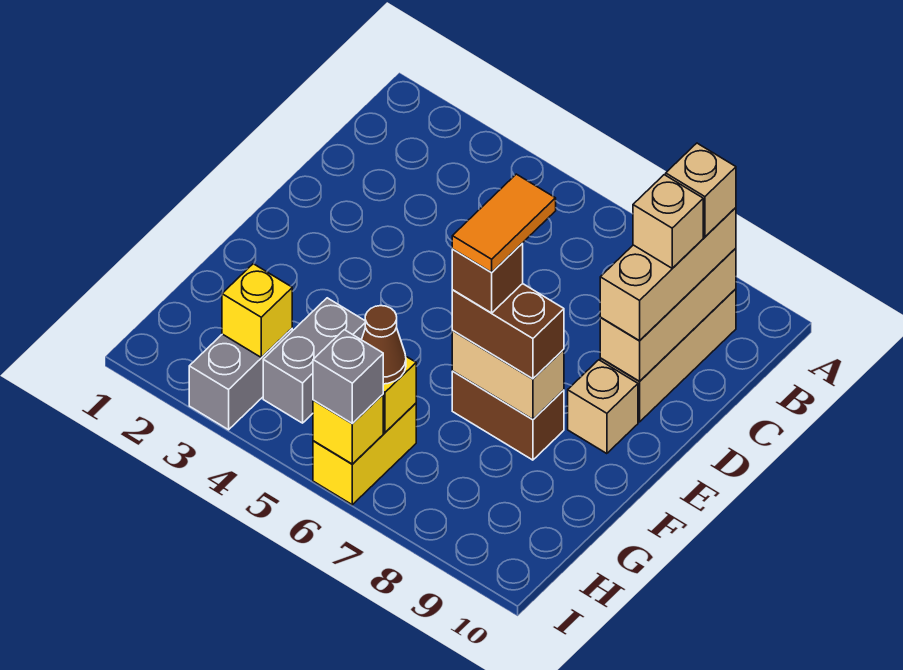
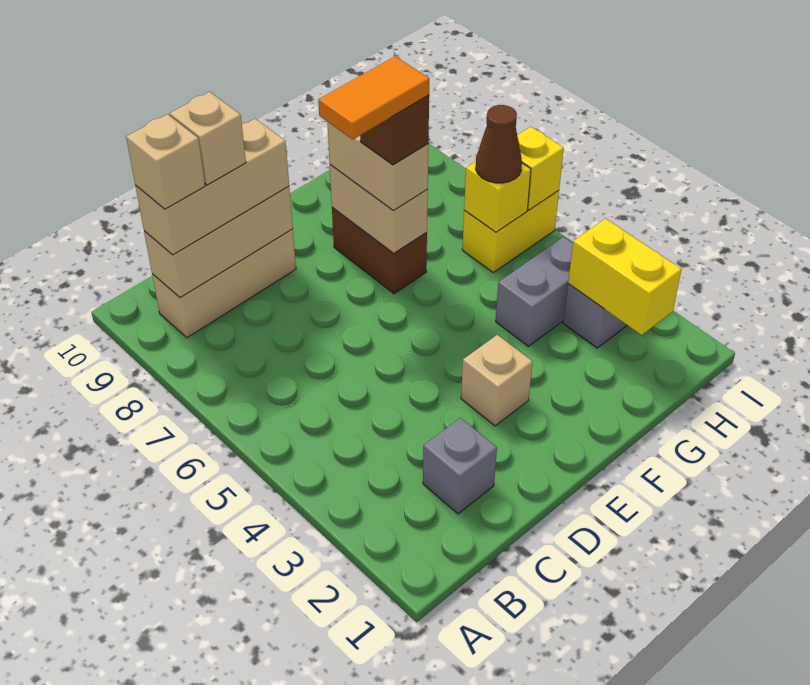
tan 1x1 brick [568,360,638,454] -> tan 1x1 brick moved to [461,335,533,426]
brown 1x2 brick [452,284,564,379] -> tan 1x2 brick [327,122,428,210]
yellow 1x1 brick [222,264,292,358] -> yellow 1x2 brick [568,219,681,335]
grey 1x1 brick [313,330,383,424] -> grey 1x1 brick moved to [423,418,497,514]

